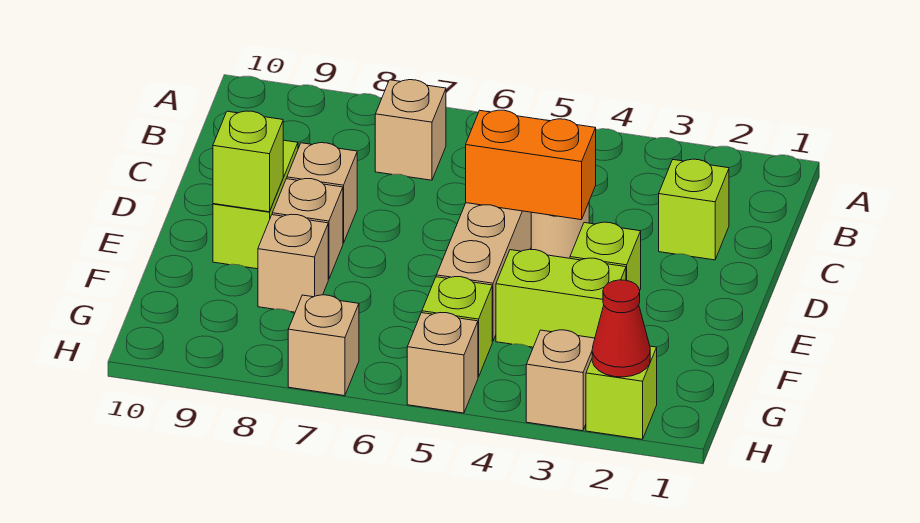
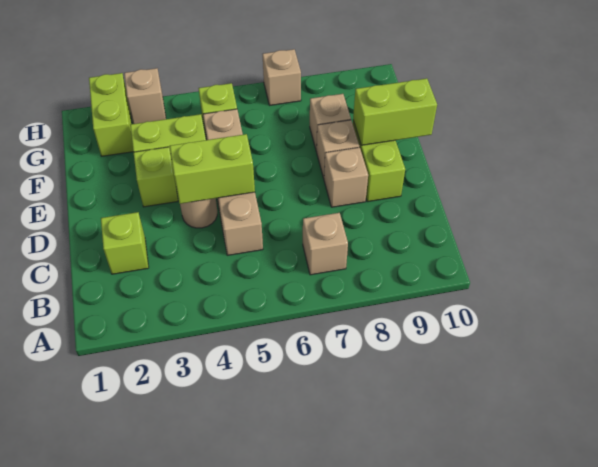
orange 1x2 brick [466,110,596,220] -> lime 1x2 brick [170,134,255,204]
lime 1x1 brick [213,111,283,212] -> lime 1x2 brick [353,78,437,145]
lime 1x1 brick [586,346,657,439] -> lime 1x2 brick [89,73,133,156]
red 1x1 cone [592,280,650,377] -> none
tan 1x1 brick [407,313,478,413] -> none

